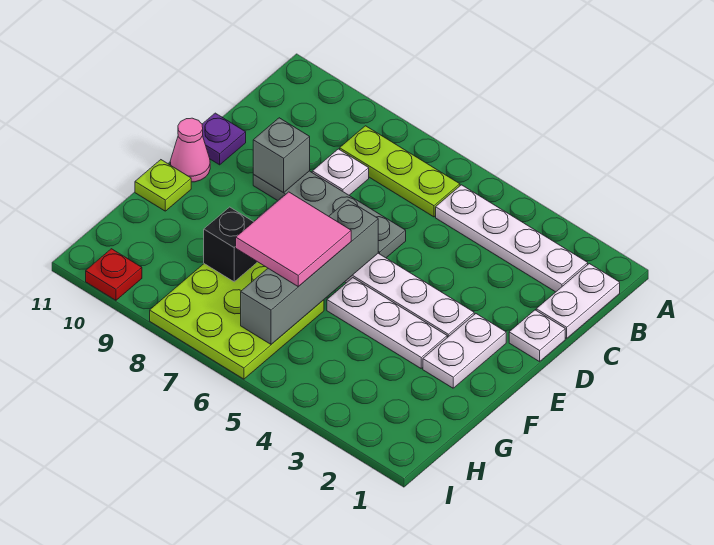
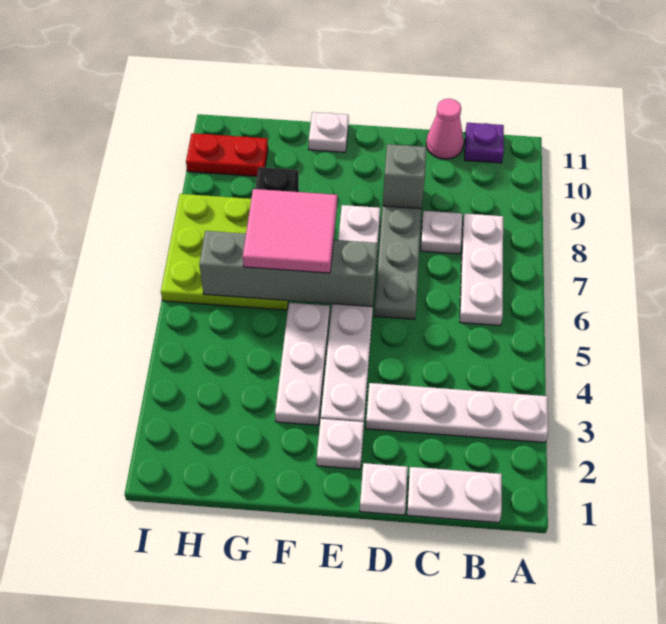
white 1x4 plate [436,185,588,292] -> white 1x4 plate turned to [366,383,548,442]
lime 1x3 plate [340,126,460,217] -> white 1x3 plate [460,214,503,326]
purple 1x1 plate [202,113,246,165] -> purple 1x1 plate moved to [465,123,504,163]
white 1x2 plate [423,314,506,388] -> white 1x1 plate [317,419,364,469]
pink 1x1 cone [170,118,210,182] -> pink 1x1 cone moved to [426,99,464,159]
lime 1x1 plate [135,160,191,211] -> white 1x1 plate [309,112,349,152]
red 1x1 plate [86,249,142,300] -> red 1x2 plate [186,133,268,176]

